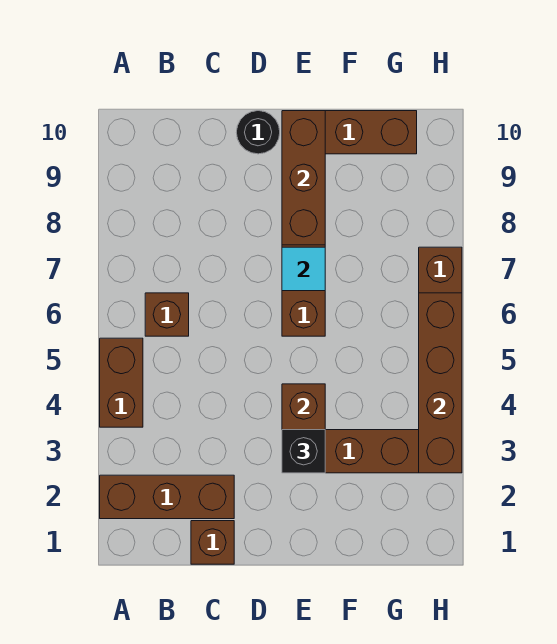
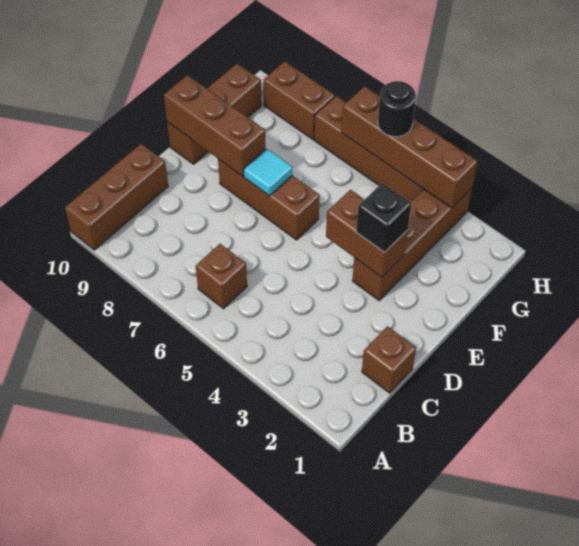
brown 1x3 brick [100,475,234,519] -> brown 1x3 brick moved to [65,144,168,250]
brown 1x2 brick [100,338,143,427] -> brown 1x2 brick moved to [263,61,335,139]
black 1x1 round brick [236,111,280,154] -> black 1x1 round brick moved to [378,81,416,137]

